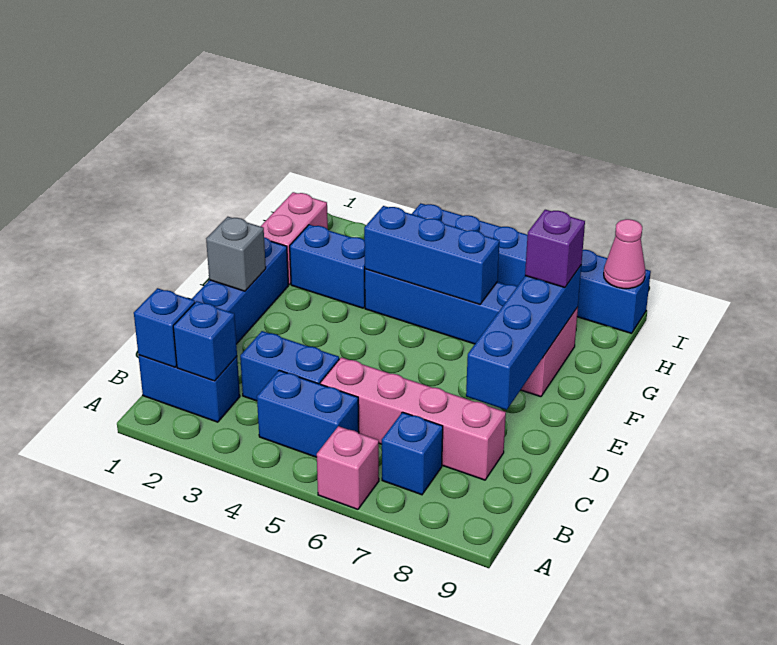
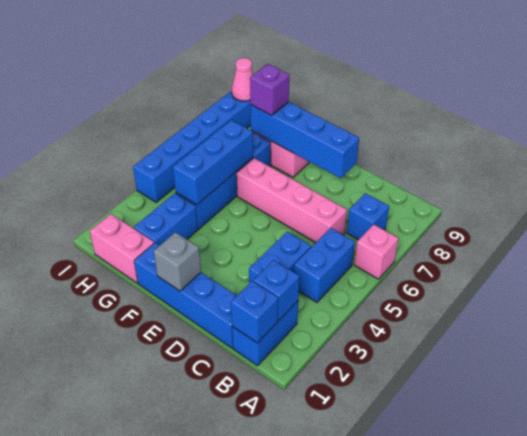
pink 1x4 brick [320,357,506,480] -> pink 1x4 brick turned to [237,158,347,243]

